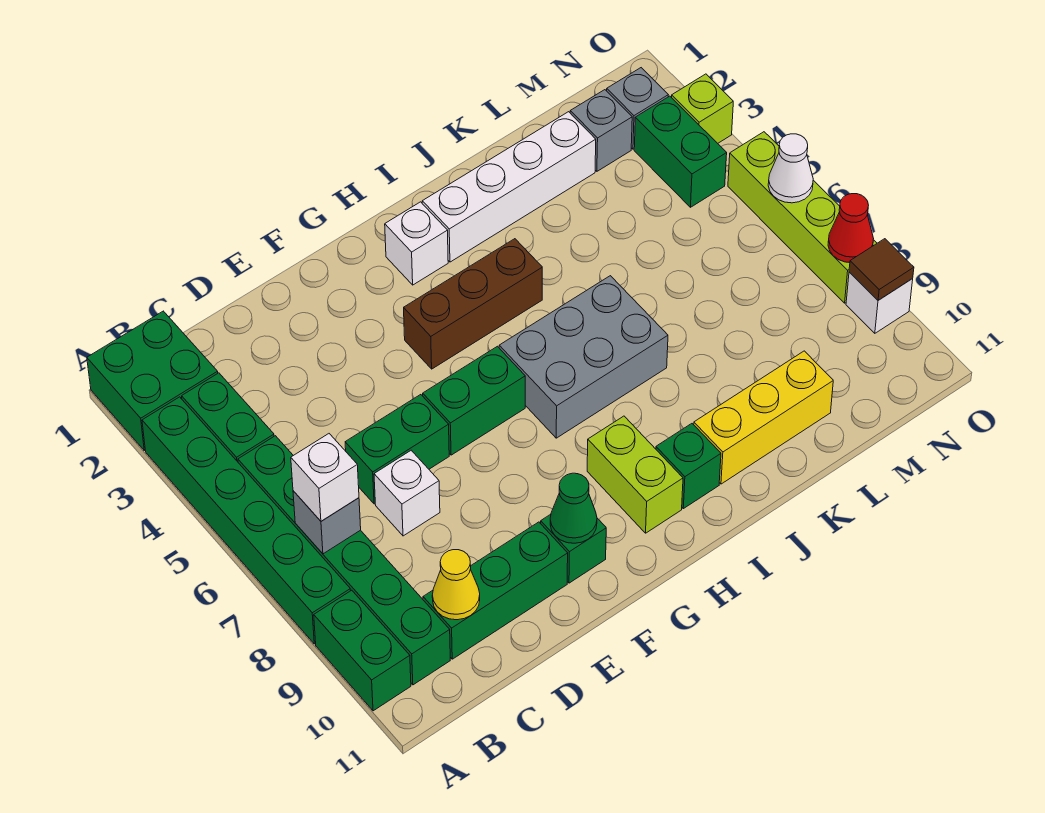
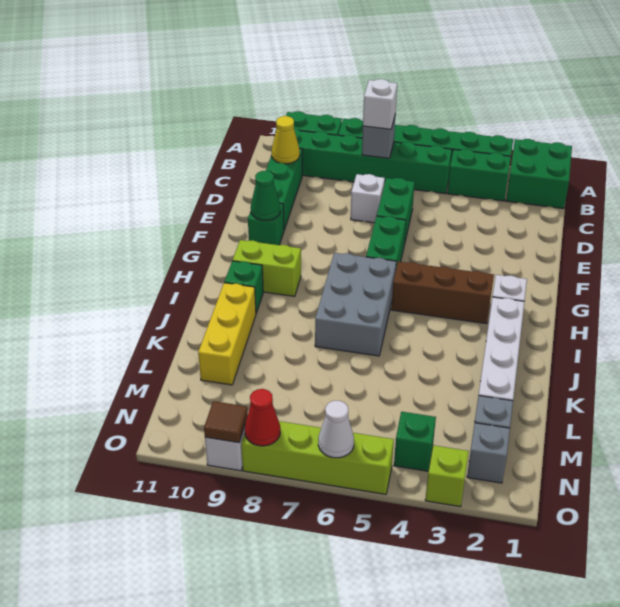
brown 1x3 brick [404,239,542,369] -> brown 1x3 brick turned to [391,261,494,324]
green 1x2 brick [634,96,727,207] -> green 1x1 brick [394,412,436,471]

